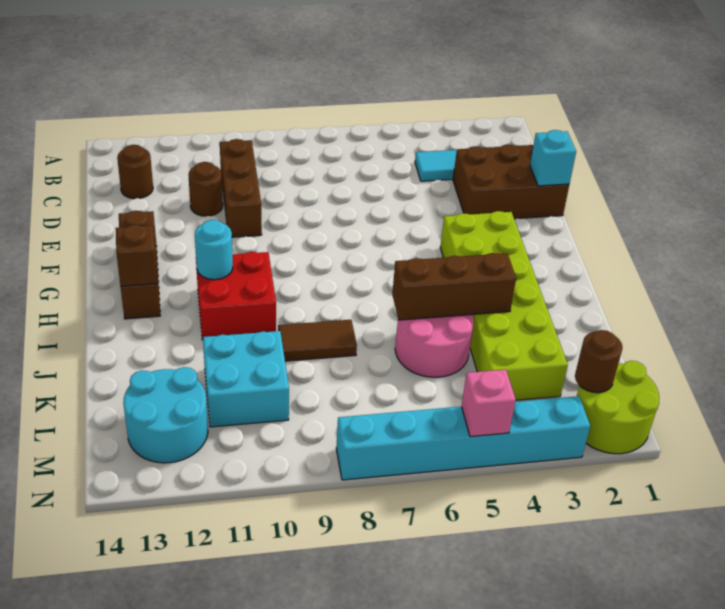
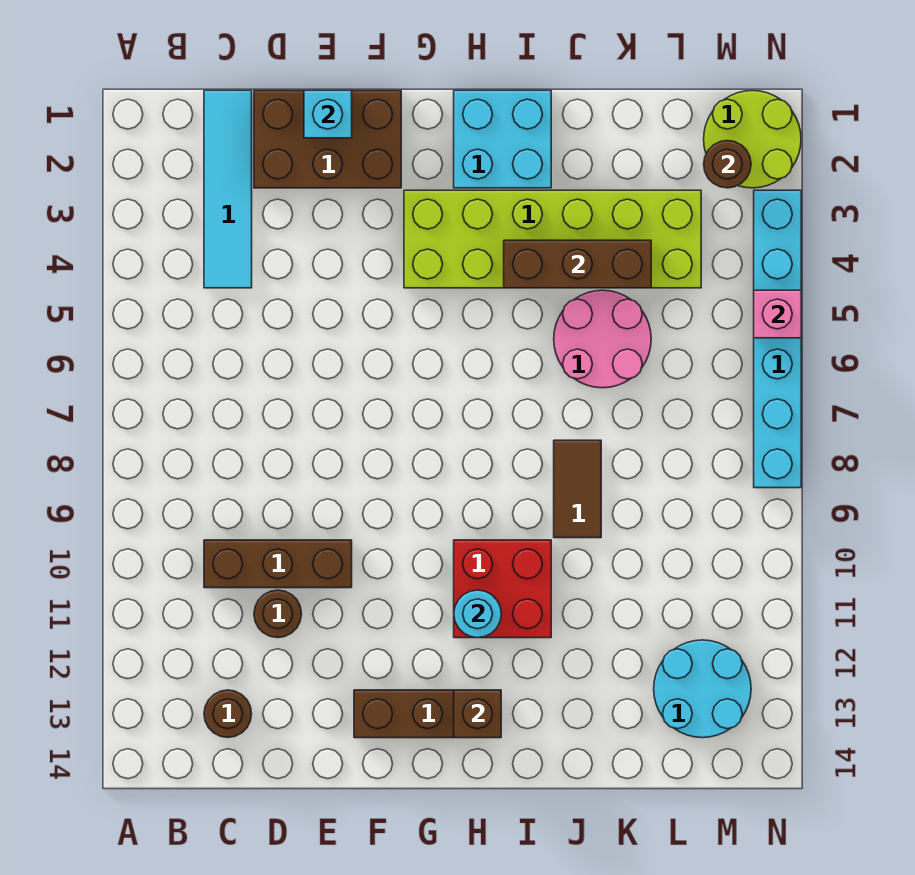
brown 2x3 brick [453,144,569,219] -> brown 2x3 brick turned to [254,90,401,188]
brown 1x3 brick [392,253,516,320] -> brown 1x3 brick turned to [504,240,651,288]
cyan 2x2 brick [203,331,289,427] -> cyan 2x2 brick moved to [454,90,551,188]

